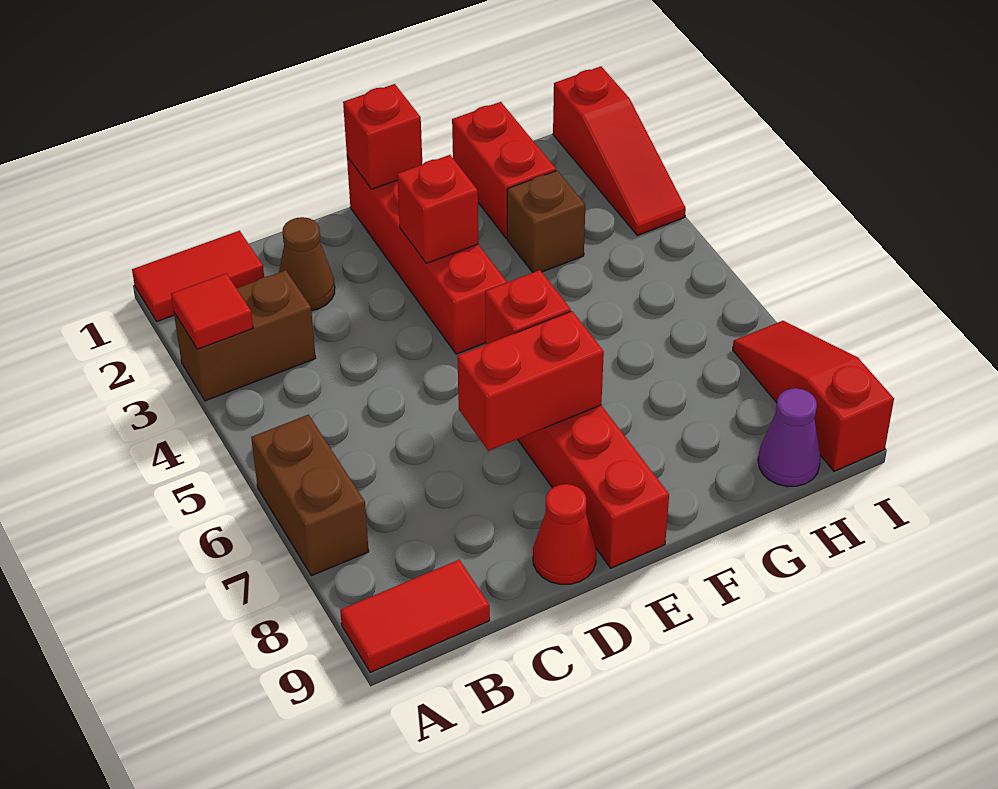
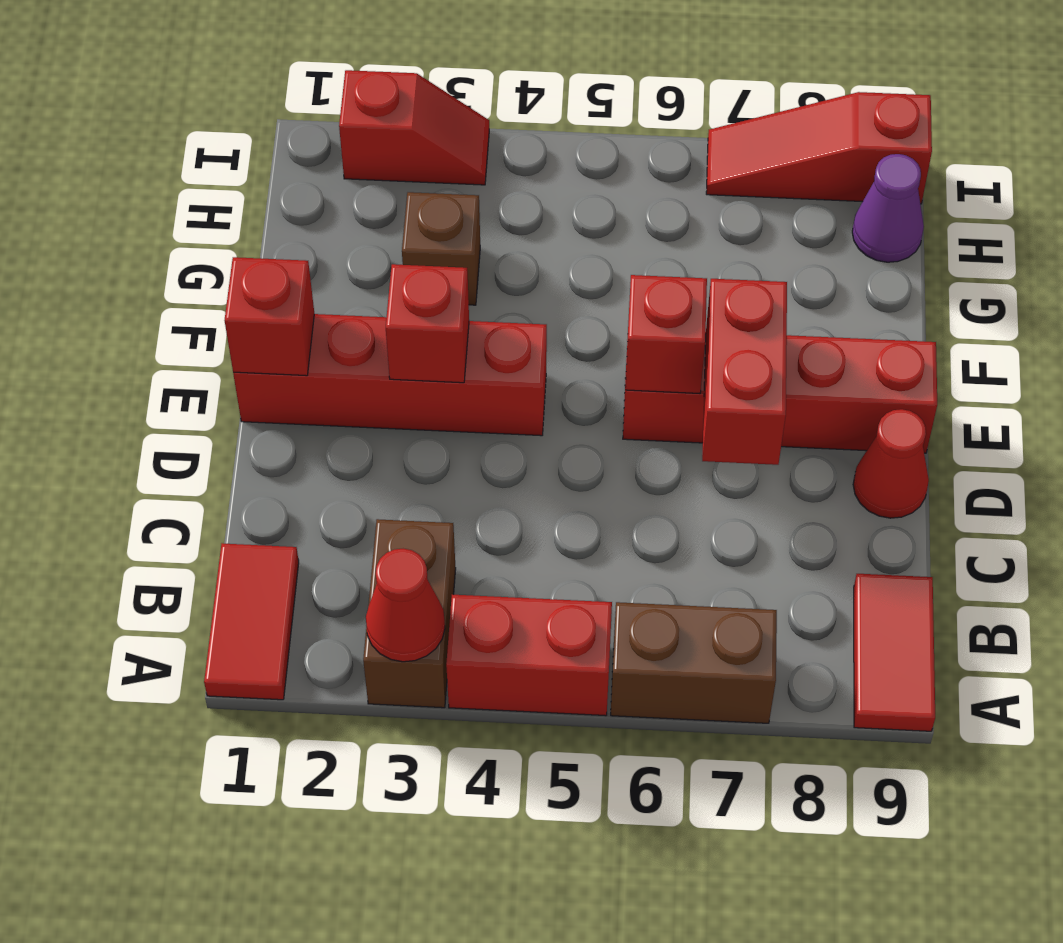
red 1x1 tile [171,273,253,349] -> red 1x1 cone [366,549,445,662]
brown 1x1 cone [279,217,335,311] -> none
red 1x2 brick [452,102,556,238] -> red 1x2 brick moved to [446,595,612,716]
red 1x3 slope [553,66,686,235] -> red 1x2 slope [339,70,489,185]

